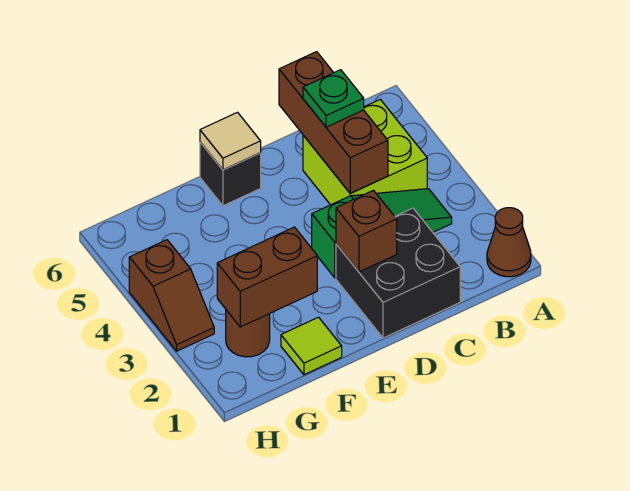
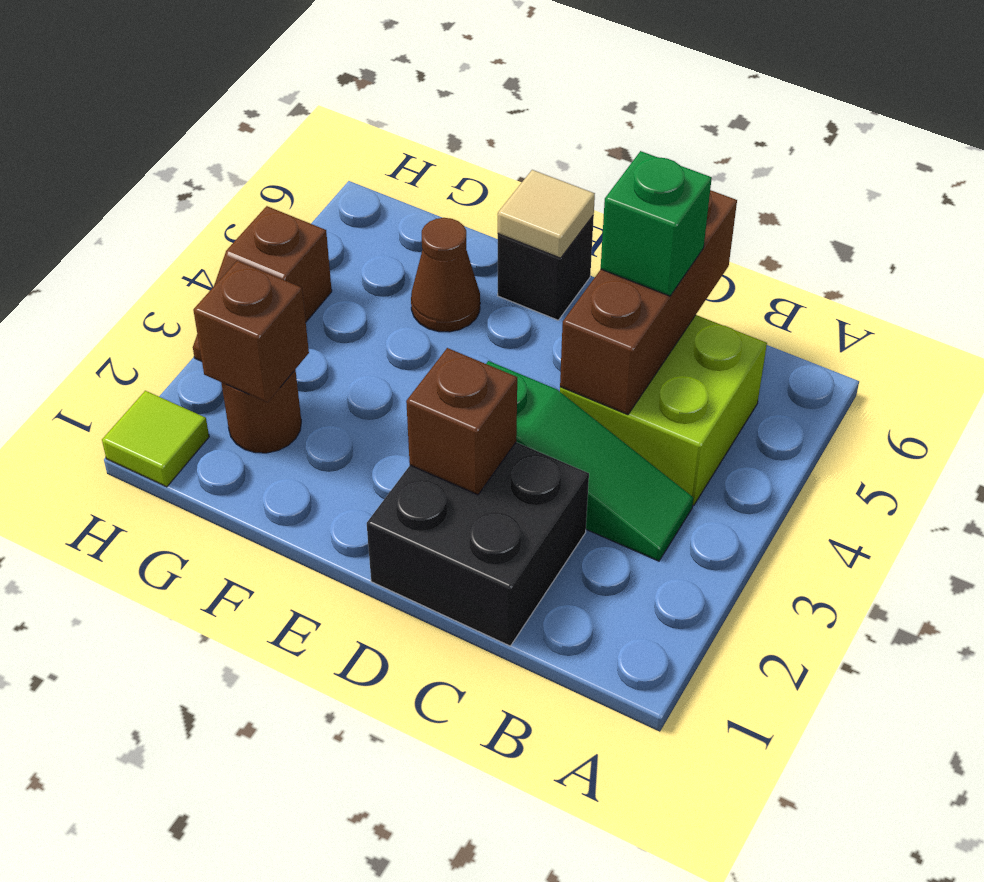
brown 1x1 cone [487,208,531,277] -> brown 1x1 cone moved to [411,218,480,332]
green 1x1 plate [303,70,364,127] -> green 1x1 brick [601,151,712,296]
lime 1x1 tile [281,317,342,375] -> lime 1x1 tile moved to [102,391,209,487]
brown 1x2 brick [217,227,317,327] -> brown 1x1 brick [193,261,309,402]

